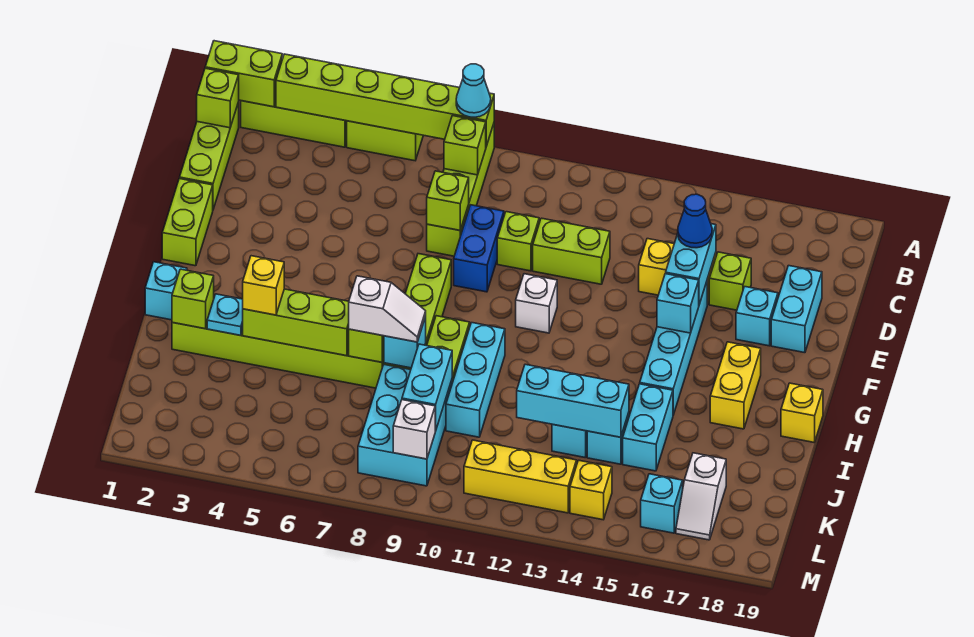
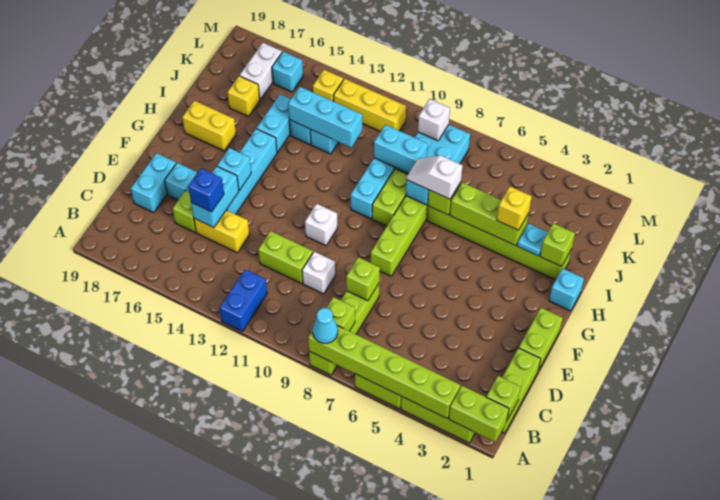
blue 1x2 brick [454,205,504,292] -> blue 1x2 brick moved to [220,269,267,331]
lime 1x1 brick [497,212,539,271] -> white 1x1 brick [302,252,335,294]
blue 1x1 cone [678,194,712,248] -> blue 1x1 brick [188,168,224,212]
yellow 1x2 brick [710,342,761,429] -> yellow 1x2 brick turned to [182,101,236,151]
yellow 1x1 brick [781,383,823,442] -> yellow 1x1 brick moved to [227,76,260,117]
cyan 1x2 brick [402,344,452,431] -> cyan 1x2 brick turned to [374,125,428,173]
white 1x2 slope [676,453,726,540] -> white 1x2 brick [240,43,282,100]

